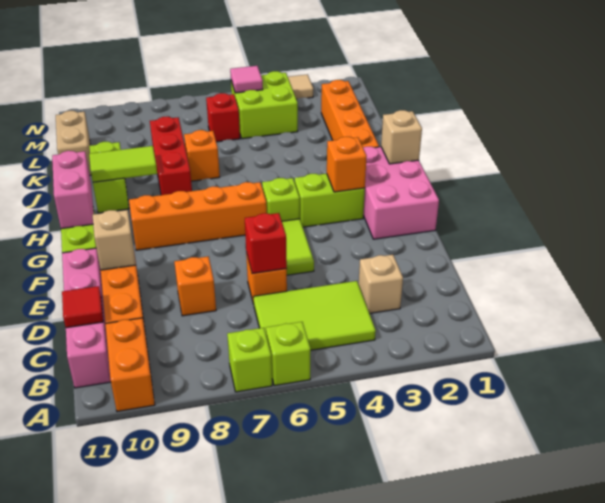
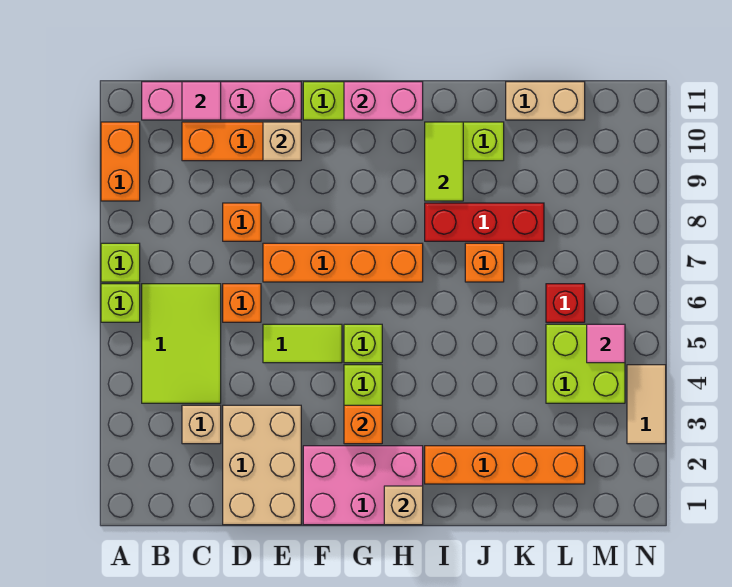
orange 1x2 brick [105,318,155,412] -> orange 1x2 brick turned to [101,122,140,201]
red 1x1 tile [62,286,103,328] -> pink 1x1 tile [182,82,221,120]
none -> tan 2x3 brick [223,405,301,525]
red 1x1 brick [245,213,287,274] -> none
orange 1x4 brick [129,182,267,250] -> orange 1x4 brick turned to [263,243,423,282]

